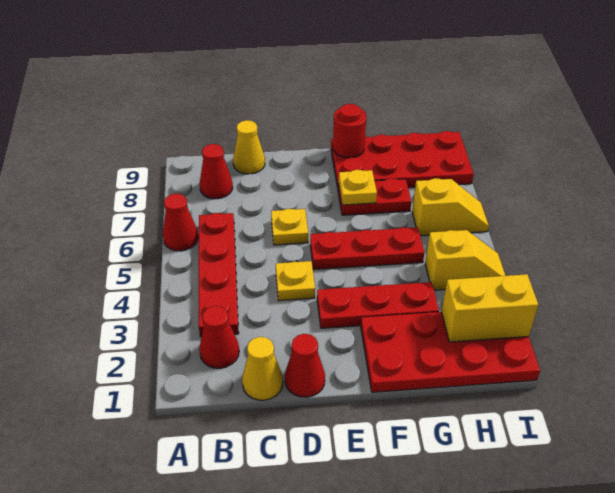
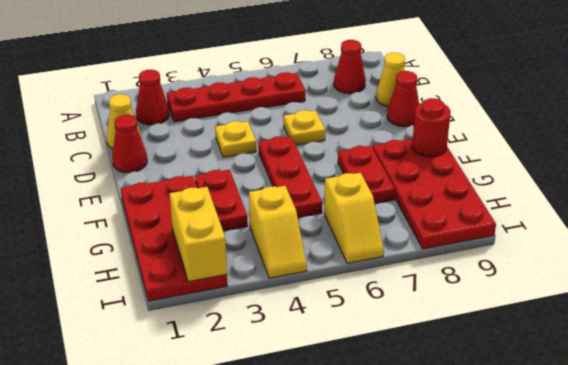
red 1x1 cone [163,194,198,251] -> red 1x1 cone moved to [387,71,419,127]
red 1x3 plate [317,282,439,328] -> red 1x2 plate [195,170,248,231]
yellow 1x1 plate [338,170,377,205] -> none

